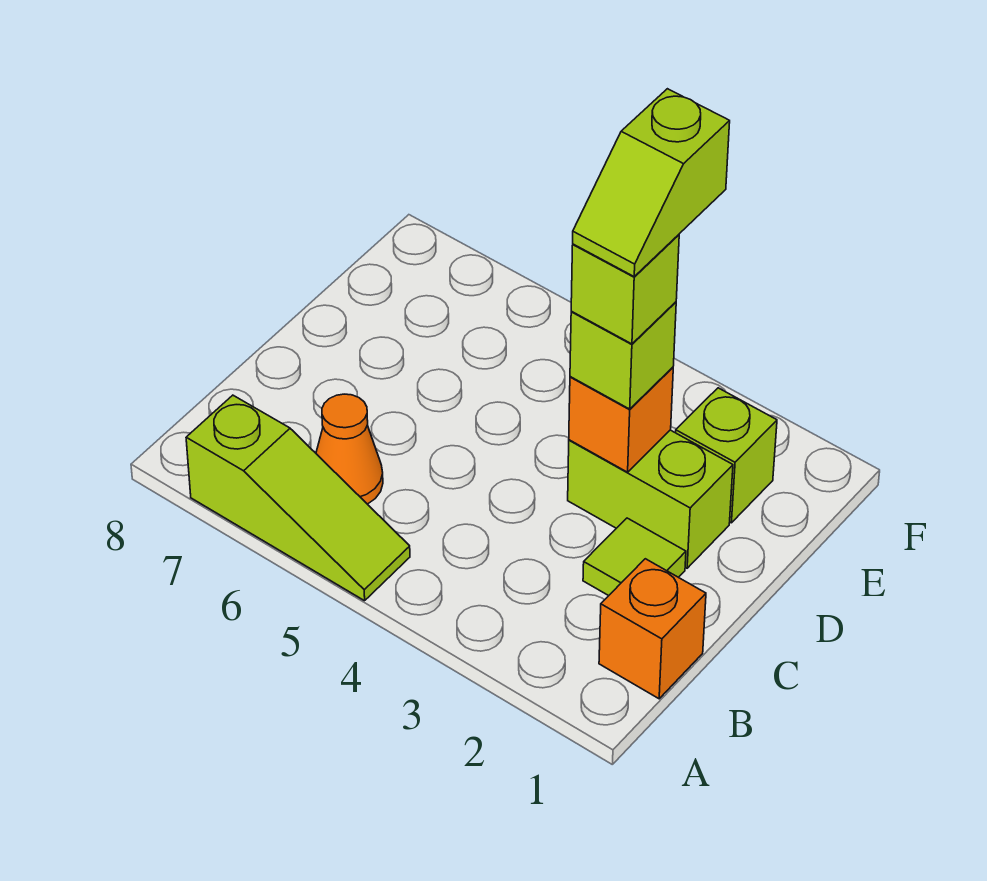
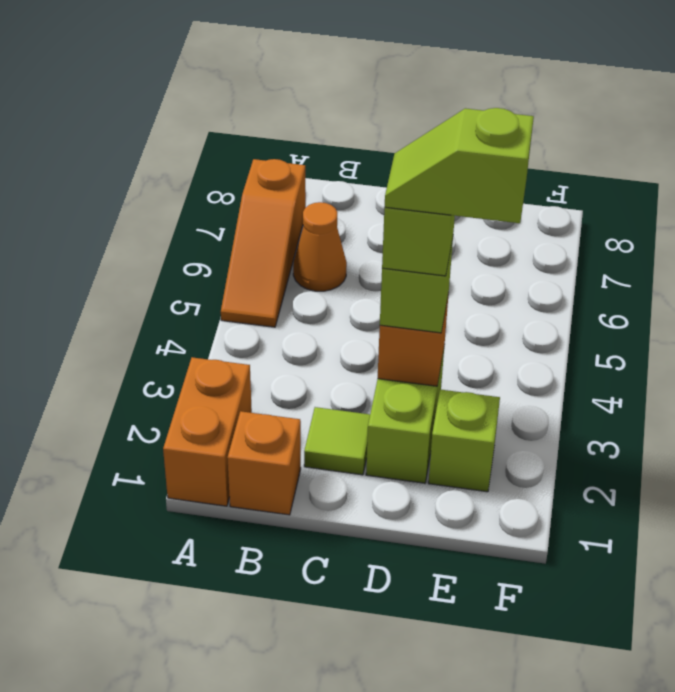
none -> orange 1x2 brick [163,357,252,506]
lime 1x3 slope [186,395,410,601] -> orange 1x3 slope [221,159,306,327]

